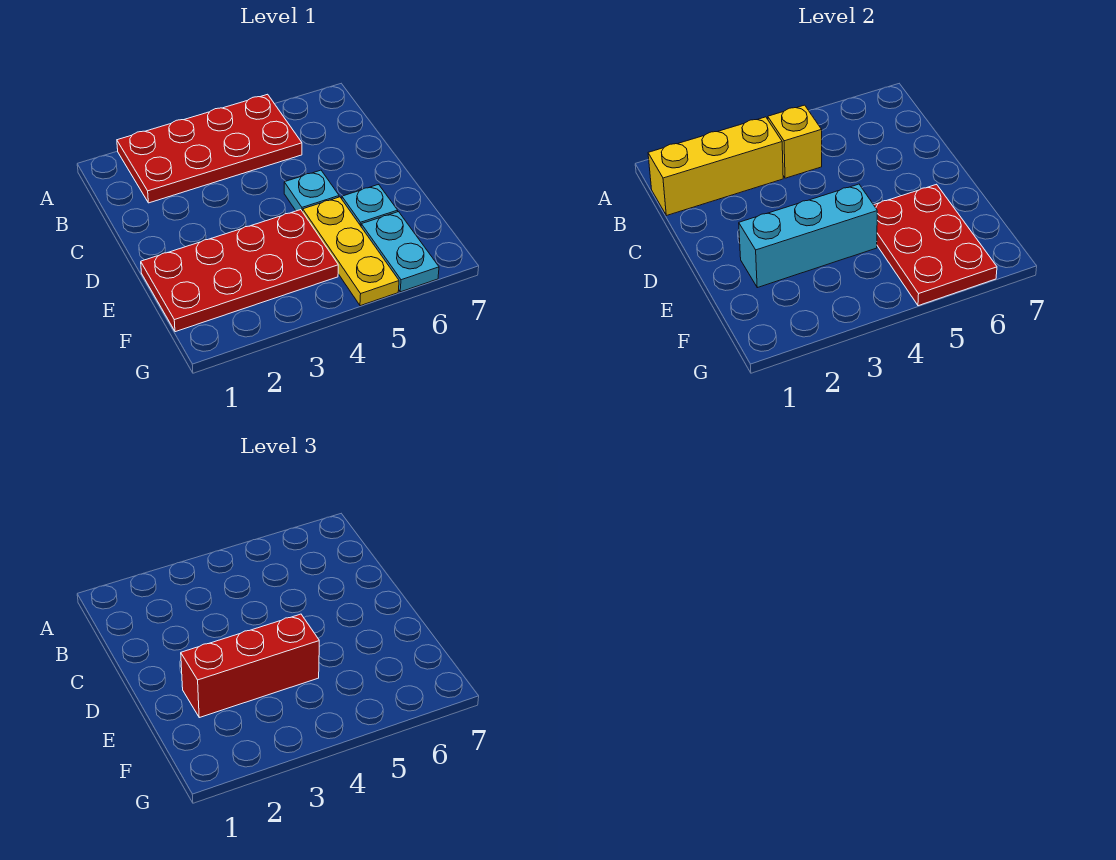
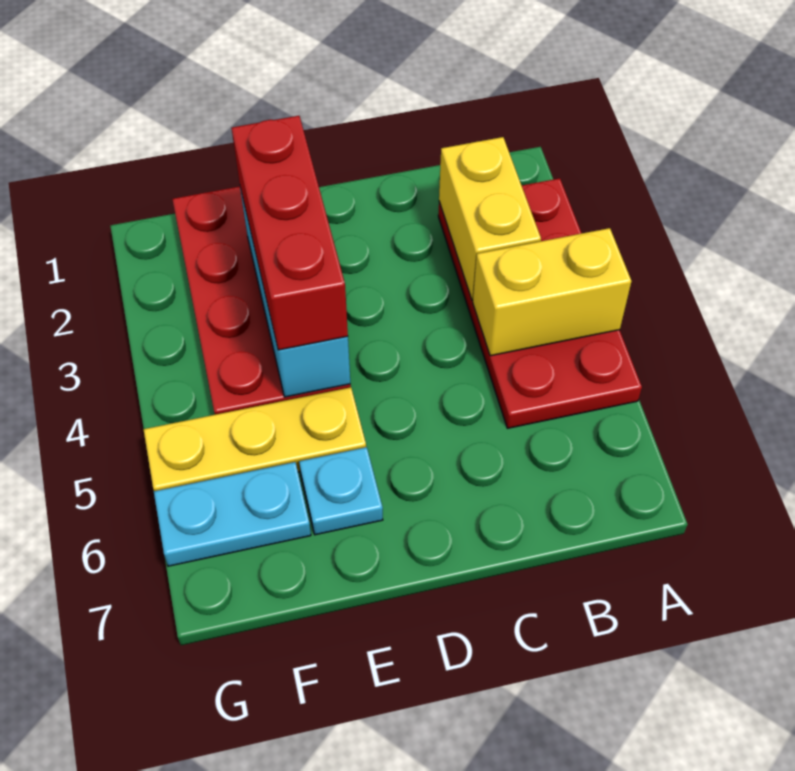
yellow 1x3 brick [648,117,783,216] -> yellow 1x2 brick [439,137,541,300]
yellow 1x1 brick [768,105,822,178] -> yellow 1x2 brick [473,228,631,356]
cyan 1x1 plate [284,170,339,212] -> none
red 2x3 plate [874,184,997,306] -> none

